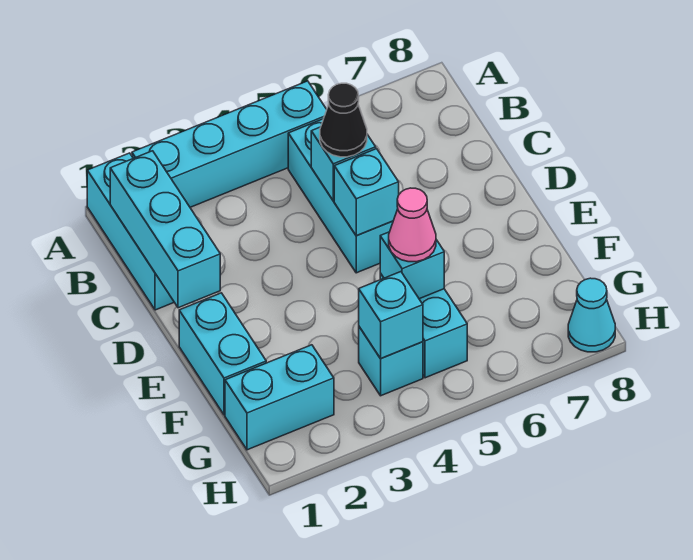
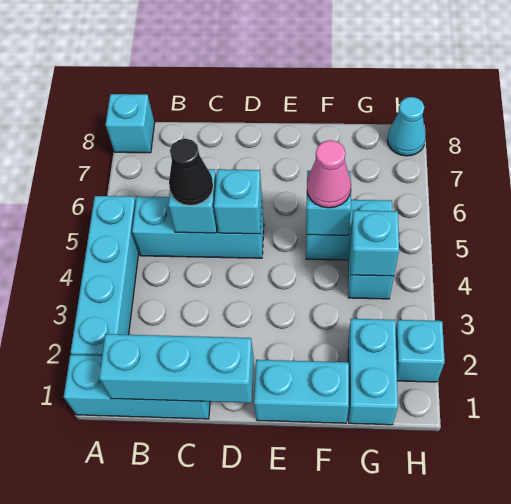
none -> cyan 1x1 brick [105,94,155,153]
none -> cyan 1x1 brick [396,320,445,382]

